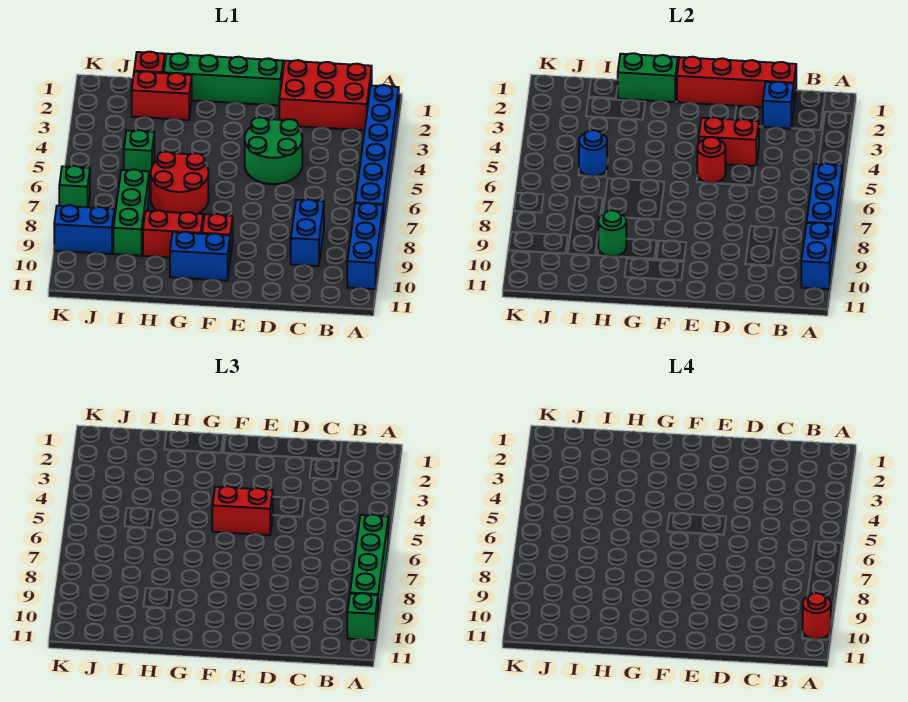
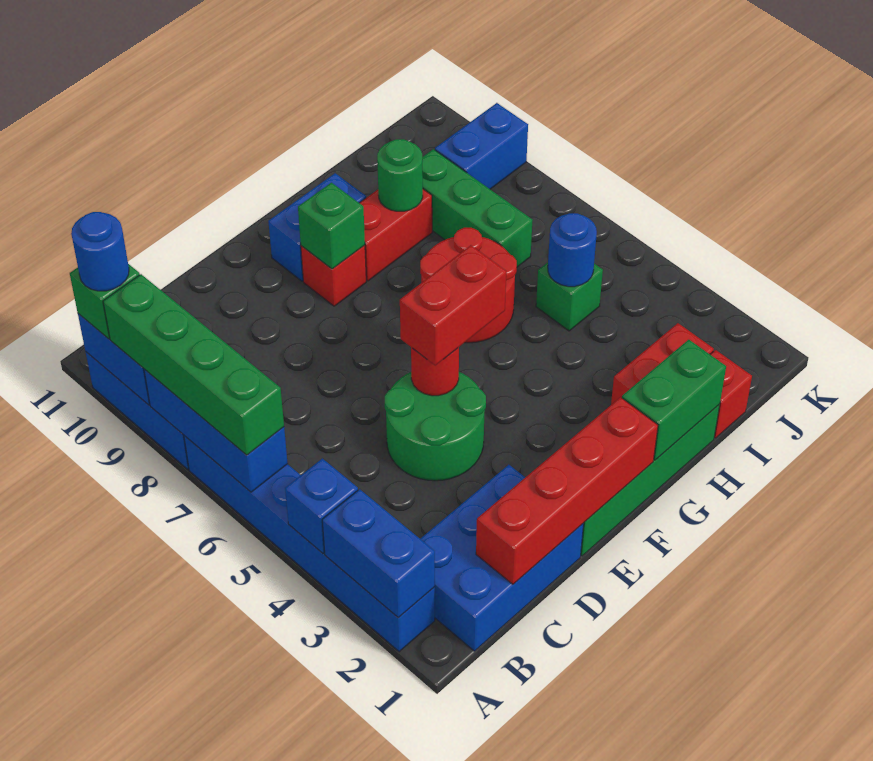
red 1x1 round brick [803,593,831,639] -> blue 1x1 round brick [71,212,129,291]
red 2x3 brick [279,60,372,130] -> blue 2x3 brick [420,465,584,651]
blue 1x1 brick [763,82,794,129] -> blue 1x1 brick moved to [285,458,358,553]
blue 1x2 brick [291,199,324,266] -> blue 1x2 brick moved to [322,489,435,618]
red 1x2 brick [699,117,759,166] -> none
green 1x1 brick [59,166,90,207] -> green 1x1 brick moved to [298,183,365,269]

